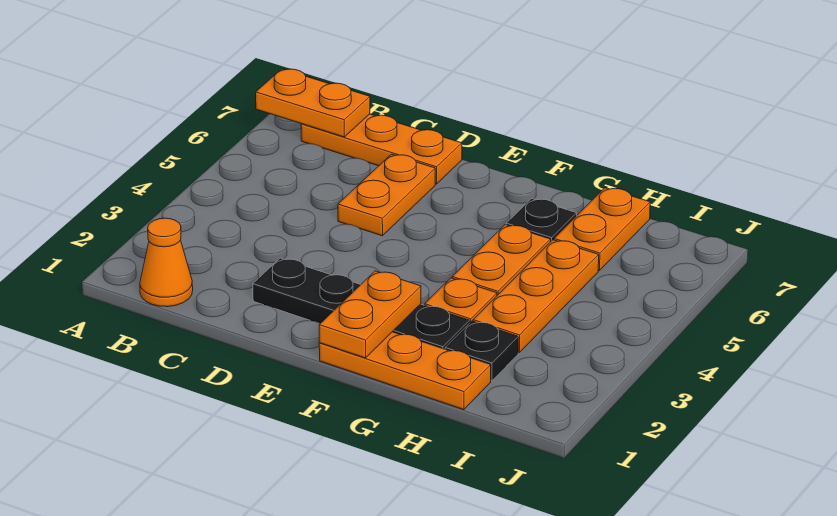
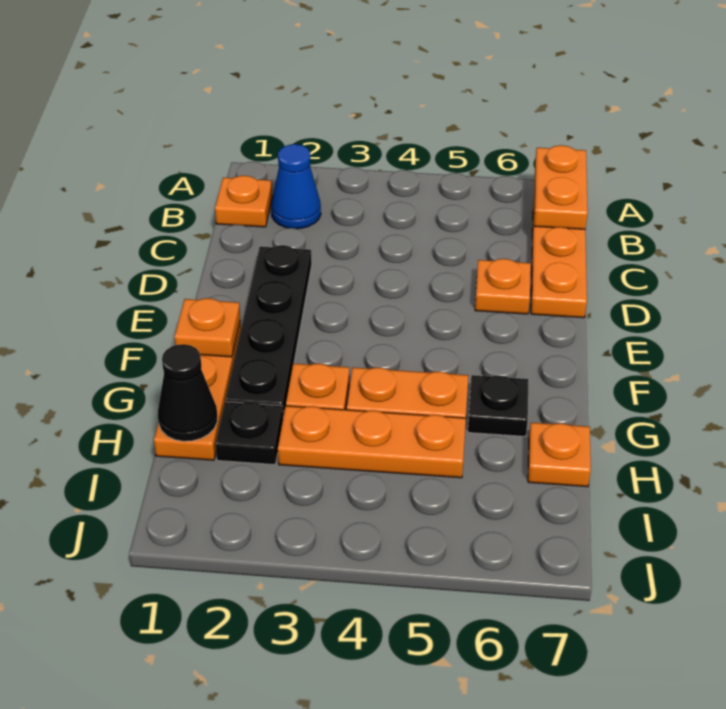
orange 1x1 cone [140,218,193,307] -> orange 1x1 plate [215,176,273,227]
none -> blue 1x1 cone [271,144,321,229]
orange 1x2 plate [338,154,435,236] -> orange 1x1 plate [475,259,531,314]
orange 1x2 plate [319,271,421,358] -> orange 1x1 plate [174,298,240,357]
none -> black 1x1 cone [158,344,217,441]
orange 1x2 plate [554,188,650,271] -> orange 1x1 plate [528,423,591,487]

